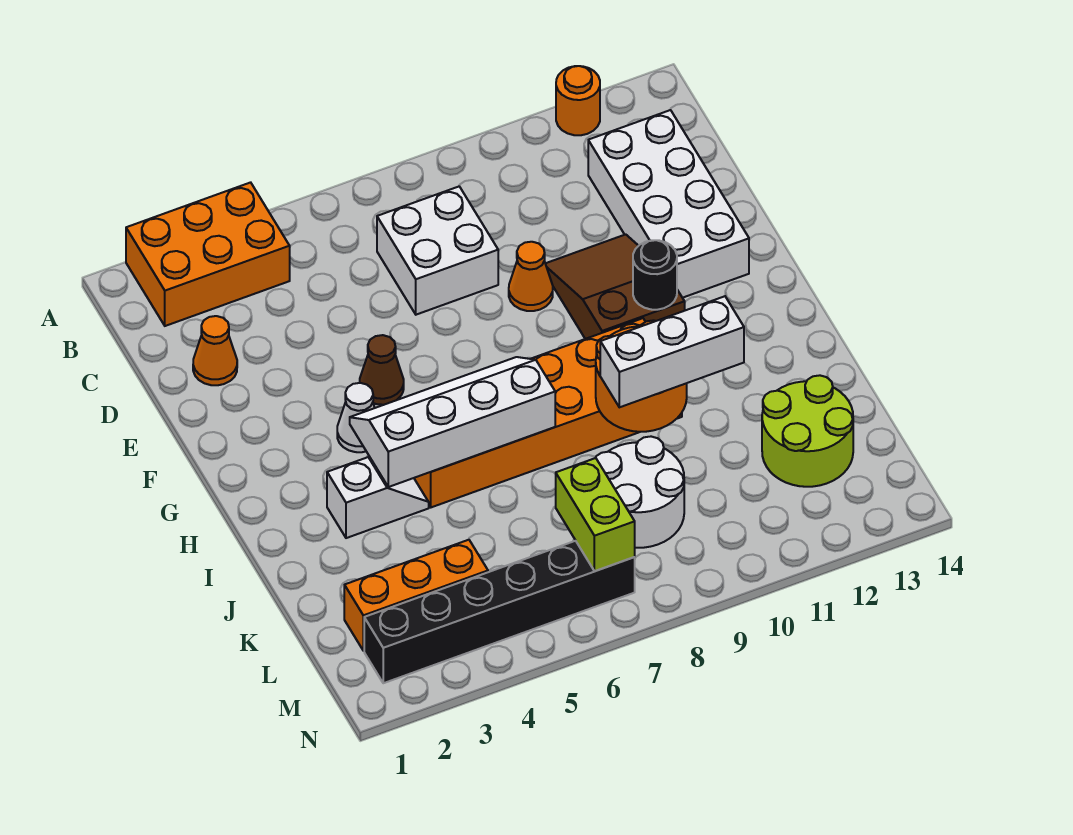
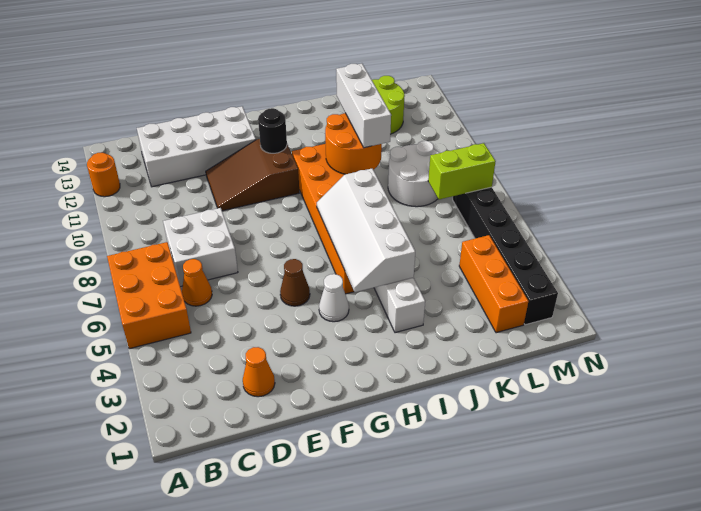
orange 2x3 brick [126,182,290,326] -> orange 2x3 brick moved to [107,242,191,349]
orange 1x1 cone [509,242,553,311] -> orange 1x1 cone moved to [182,259,212,306]

